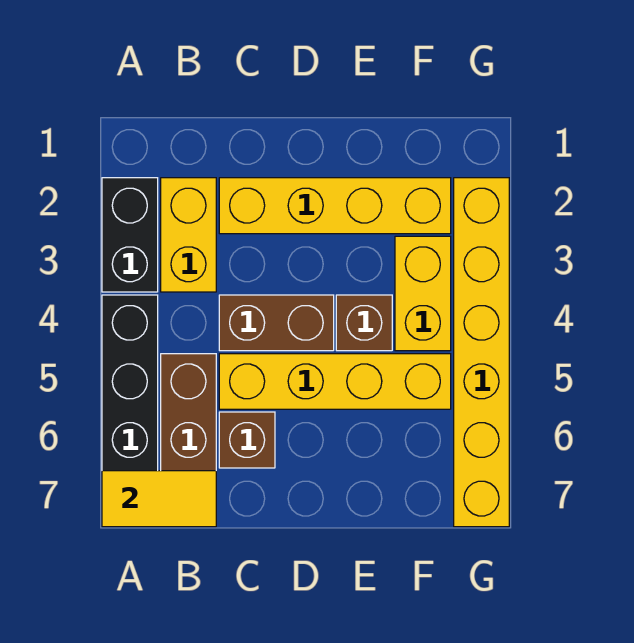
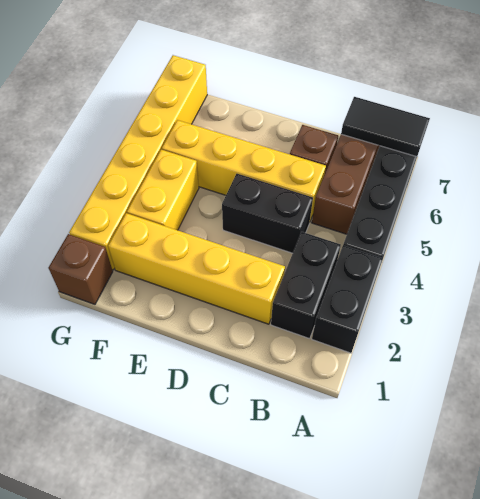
yellow 1x2 tile [102,471,216,527] -> black 1x2 tile [341,97,430,157]
yellow 1x2 brick [161,178,216,292] -> black 1x2 brick [271,232,341,339]
brown 1x2 brick [219,295,334,351] -> black 1x2 brick [222,174,313,253]
brown 1x1 brick [336,295,392,351] -> brown 1x1 brick moved to [48,234,113,304]

